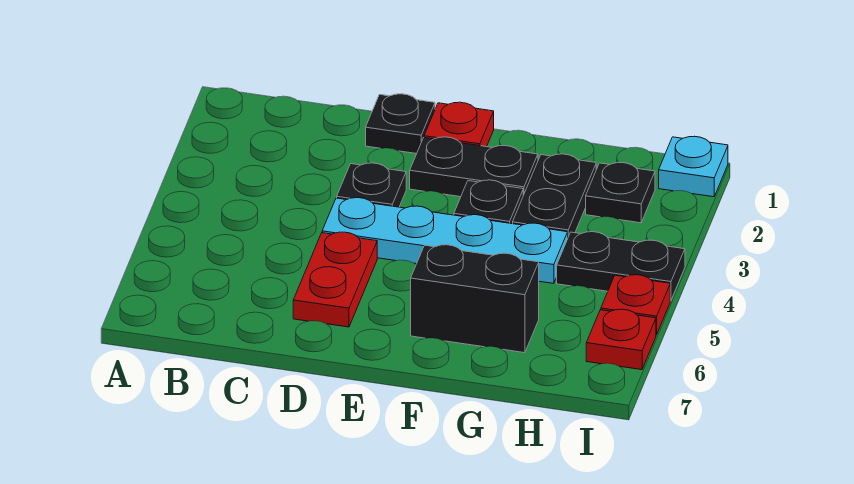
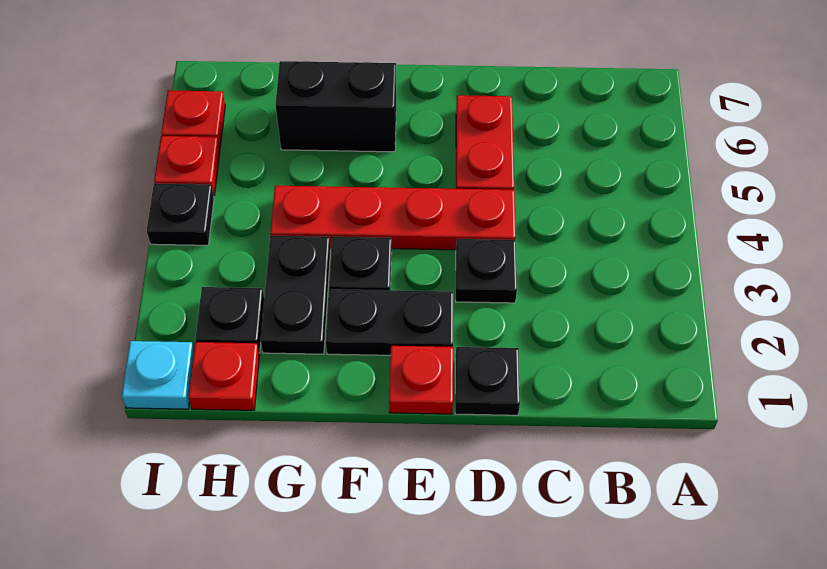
cyan 1x4 plate [322,198,568,283] -> red 1x4 plate [270,186,516,250]
none -> red 1x1 plate [188,342,259,410]
black 1x2 plate [557,232,685,300] -> black 1x1 plate [147,183,214,245]

